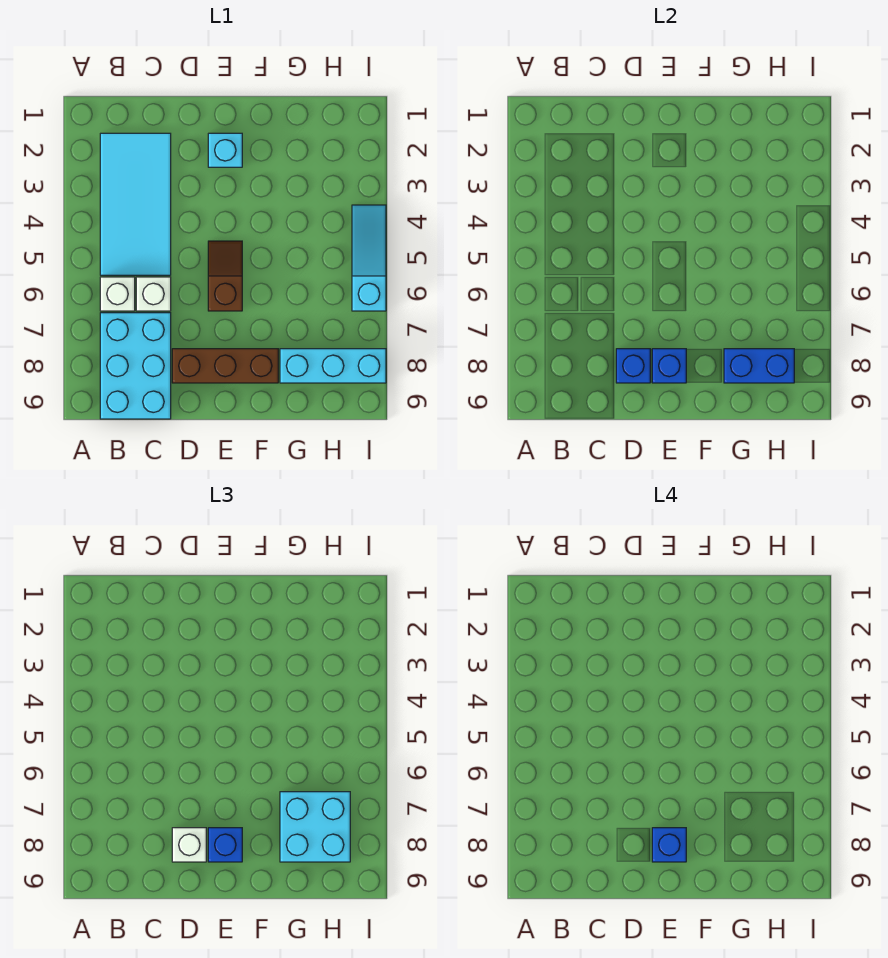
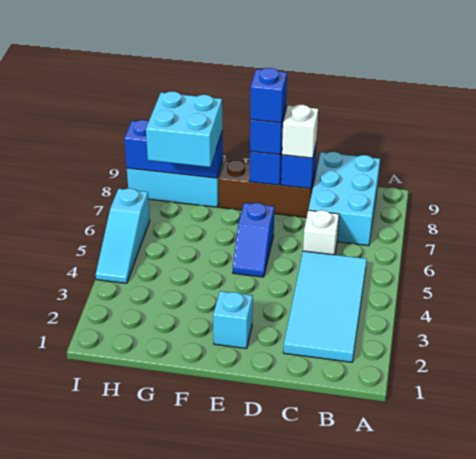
white 1x1 brick [100,277,135,311] -> none
brown 1x2 slope [208,241,242,311] -> blue 1x2 slope [233,203,274,277]
blue 1x2 brick [724,349,794,383] -> blue 1x3 brick [124,120,223,178]

